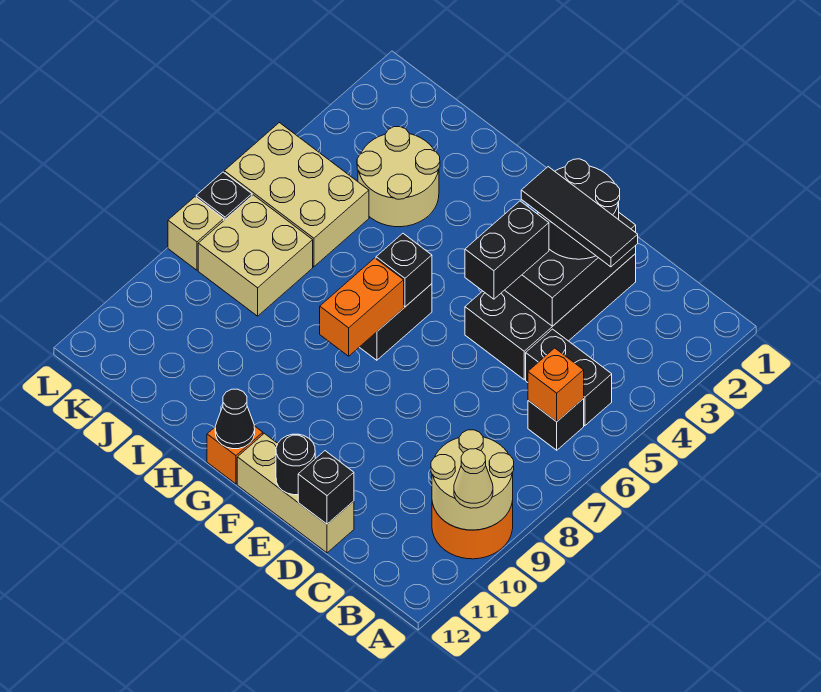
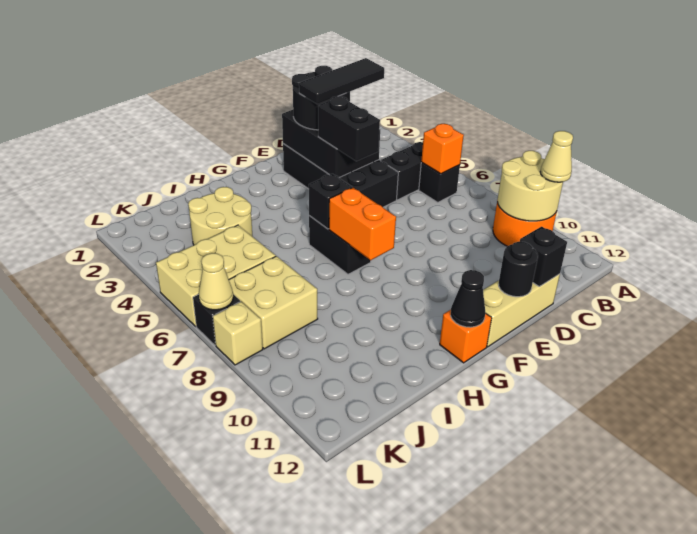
none -> tan 1x1 cone [199,253,233,310]

